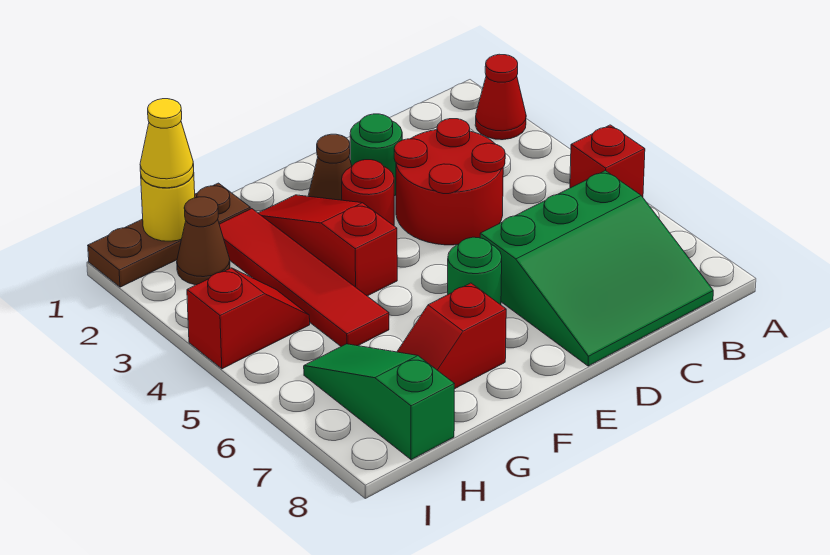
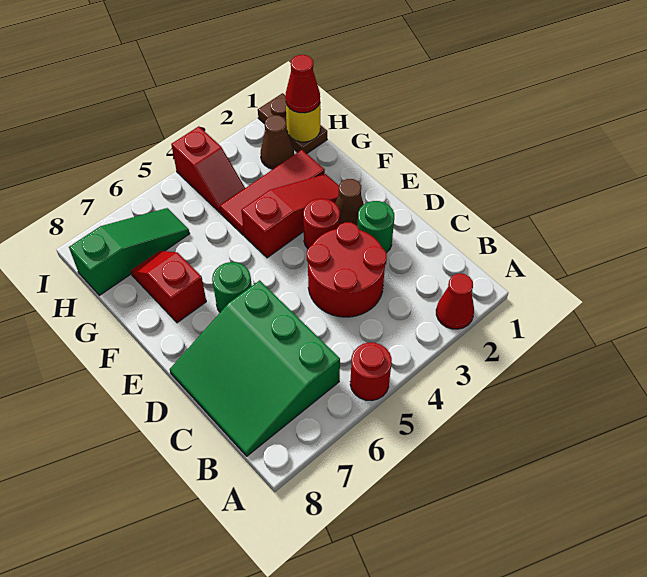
red 1x1 brick [570,125,645,197] -> red 1x1 round brick [350,342,392,400]
brown 1x3 plate [88,183,250,287] -> brown 1x2 plate [258,93,327,154]
red 1x4 tile [219,209,389,346] -> red 1x3 tile [220,150,325,235]
yellow 1x1 cone [140,99,194,188] -> red 1x1 cone [285,55,320,113]

